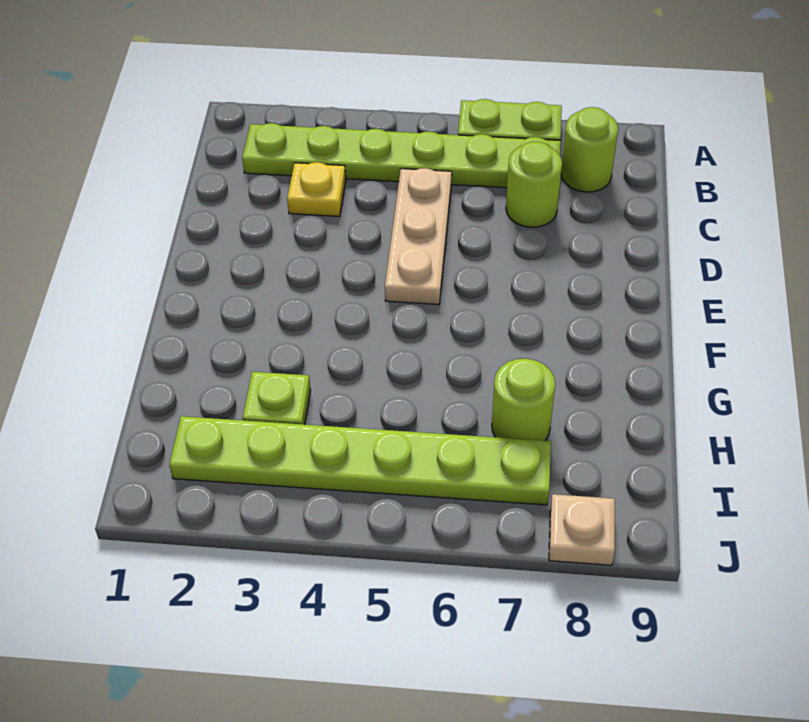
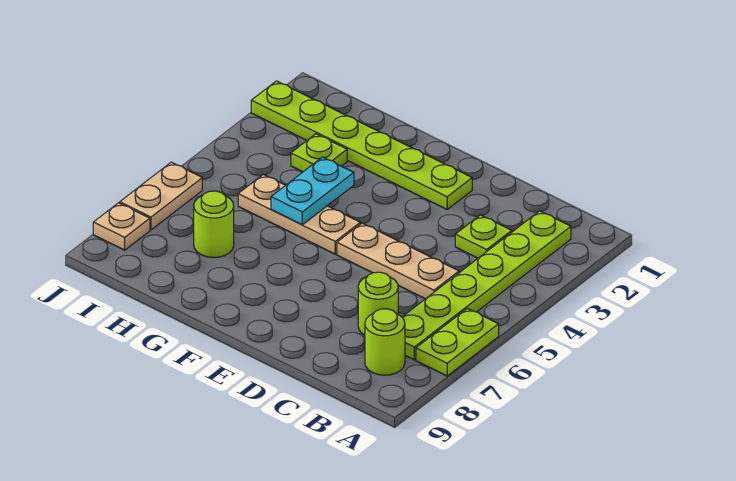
yellow 1x1 plate [287,162,346,216] -> lime 1x1 plate [455,215,512,258]
none -> tan 1x3 plate [238,174,360,254]
none -> cyan 1x2 plate [271,157,354,225]
lime 1x6 plate [169,416,551,505] -> lime 1x6 plate turned to [251,81,472,209]
none -> tan 1x2 plate [120,162,202,230]

